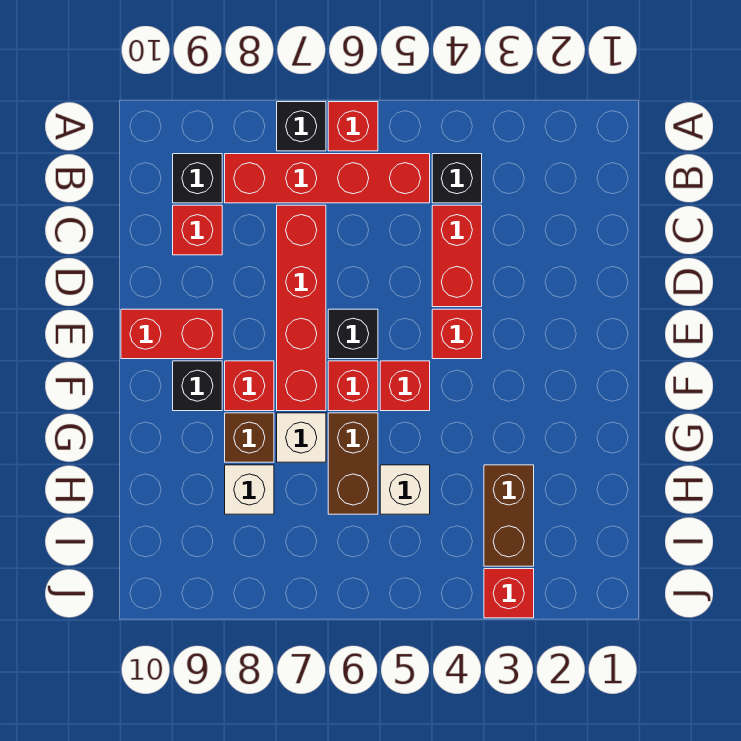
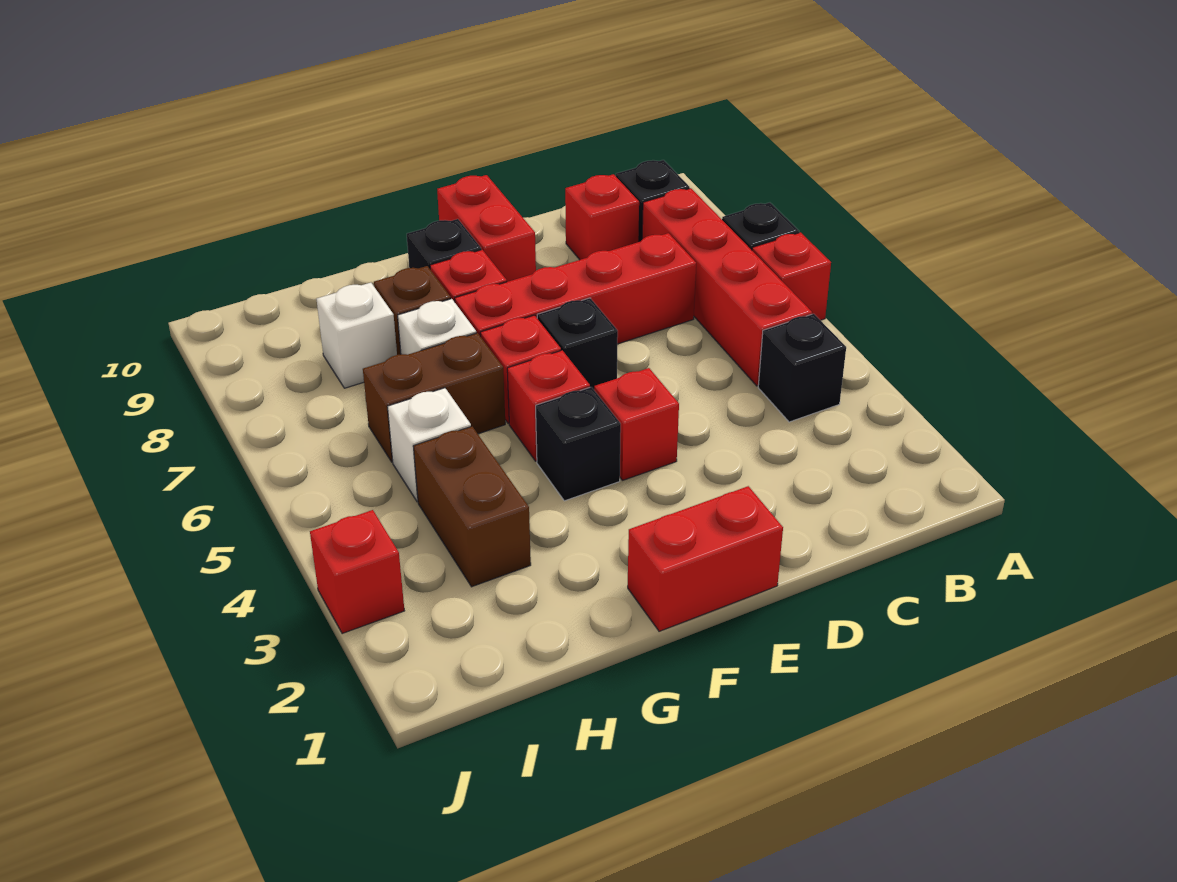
red 1x2 brick [432,205,482,307] -> red 1x2 brick moved to [628,486,783,631]
none -> black 1x1 brick [536,387,621,501]
brown 1x2 brick [484,465,534,566] -> brown 1x2 brick turned to [413,426,531,587]

